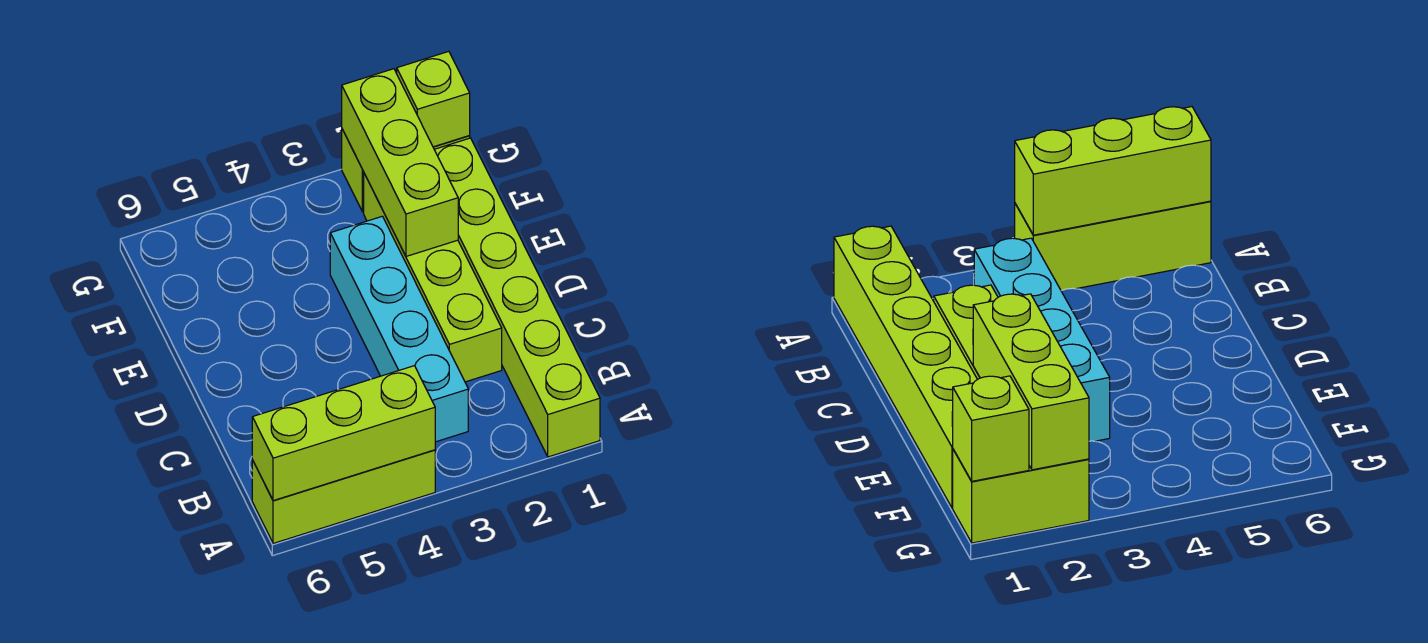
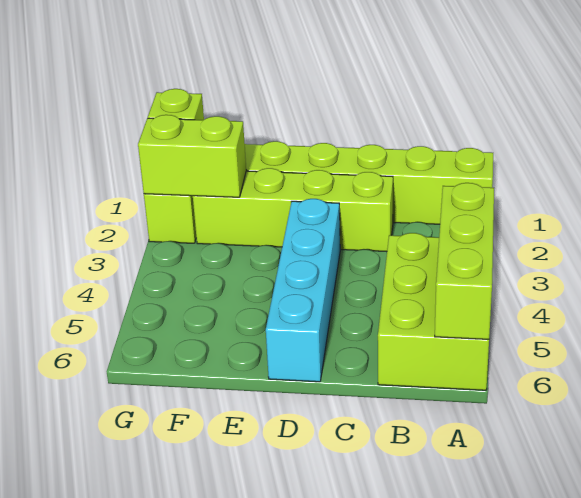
lime 1x3 brick [252,450,435,543] -> lime 2x3 brick [378,233,489,390]
cyan 1x4 brick [330,216,468,442] -> cyan 1x4 brick turned to [266,199,340,382]
lime 1x3 brick [342,69,458,256] -> lime 1x2 brick [138,115,246,197]

